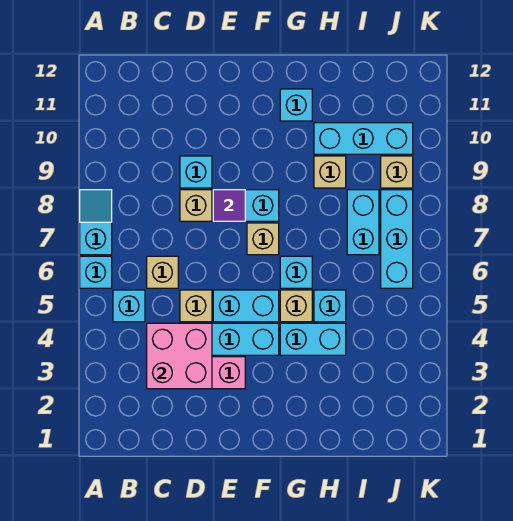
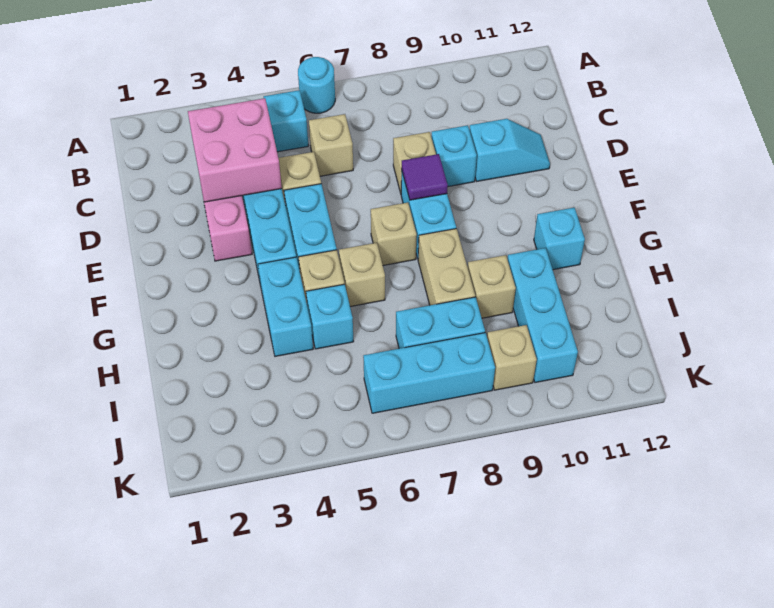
cyan 1x1 brick [80,256,112,288] -> cyan 1x1 round brick [298,57,335,113]
cyan 1x2 slope [80,190,112,255] -> cyan 1x2 slope moved to [470,119,550,181]
cyan 1x1 brick [280,256,312,288] -> tan 1x1 brick [339,243,385,307]
none -> tan 1x2 brick [418,229,475,305]

